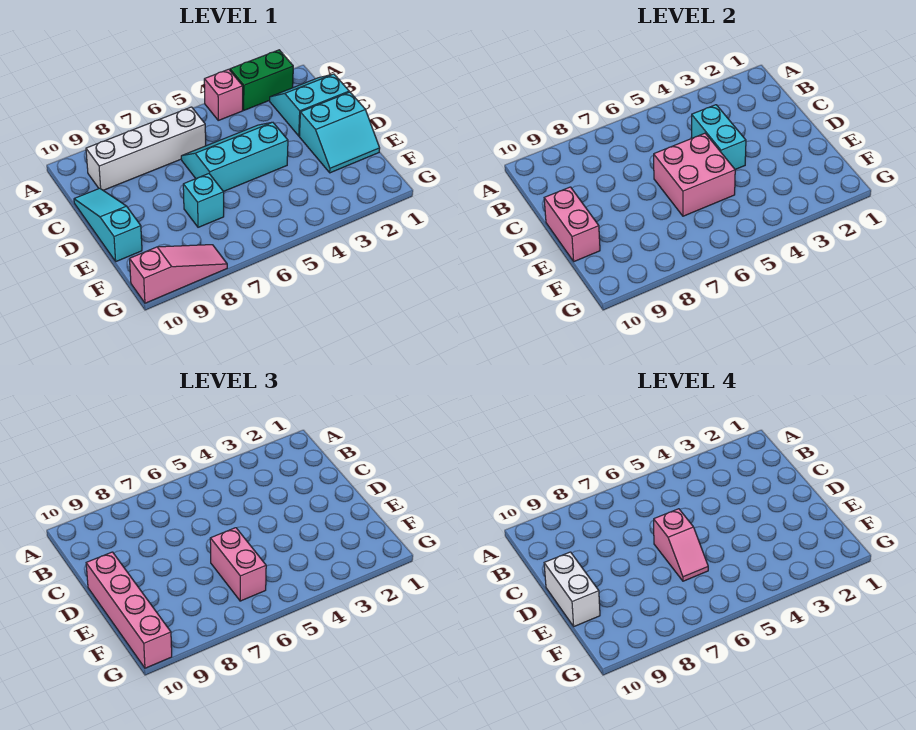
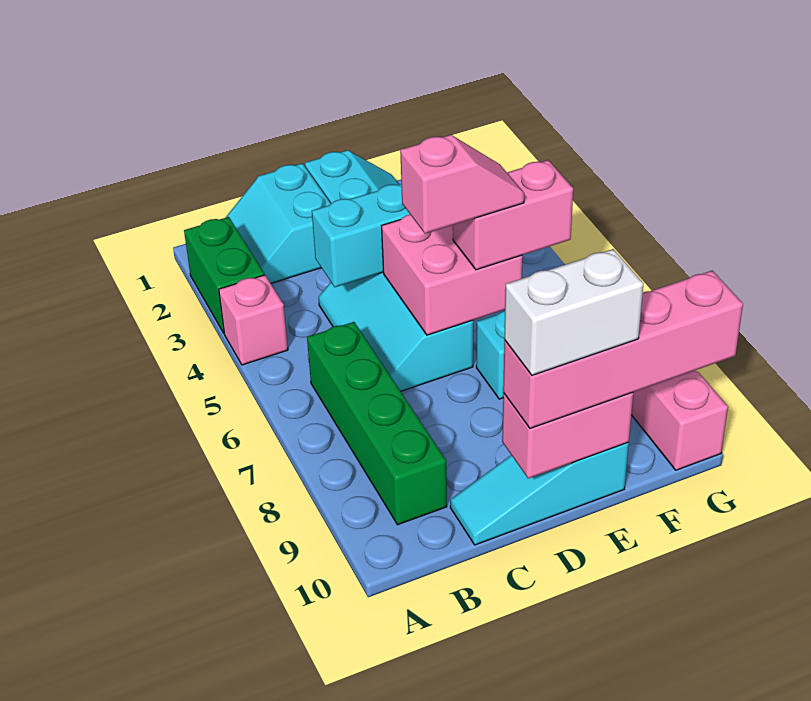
white 1x4 brick [86,107,206,190] -> green 1x4 brick [307,322,447,525]

